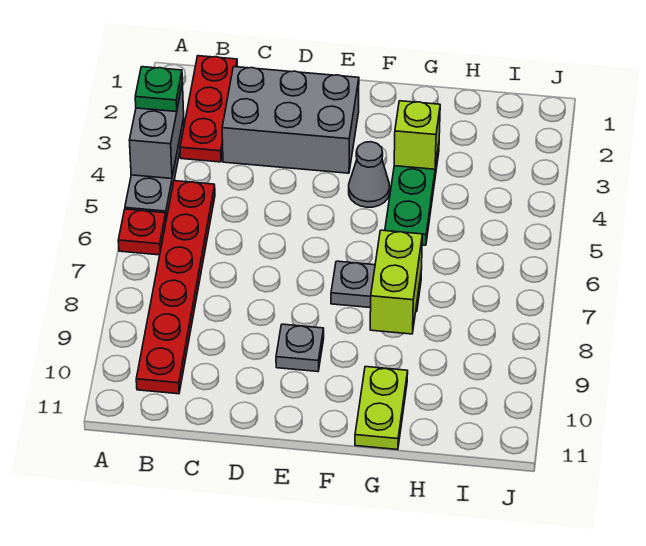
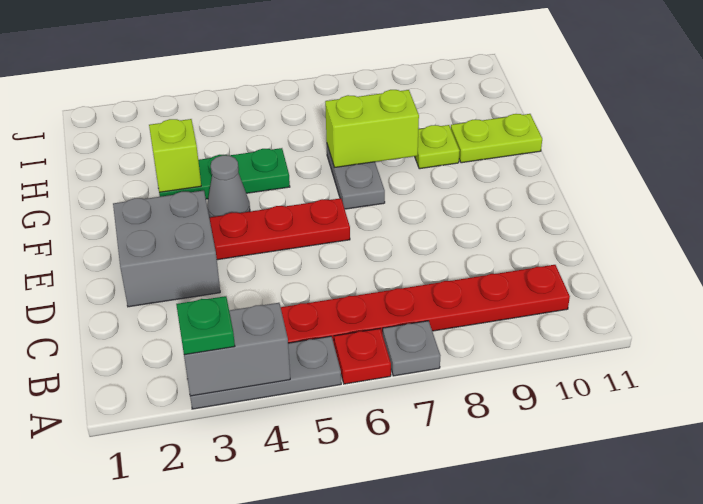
red 1x3 plate [180,56,237,162] -> red 1x3 plate moved to [210,198,350,260]
grey 2x3 brick [222,67,359,173] -> grey 2x2 brick [113,191,220,307]
grey 1x1 plate [276,324,324,372] -> grey 1x1 plate moved to [383,321,440,376]
none -> lime 1x1 plate [415,125,460,169]

